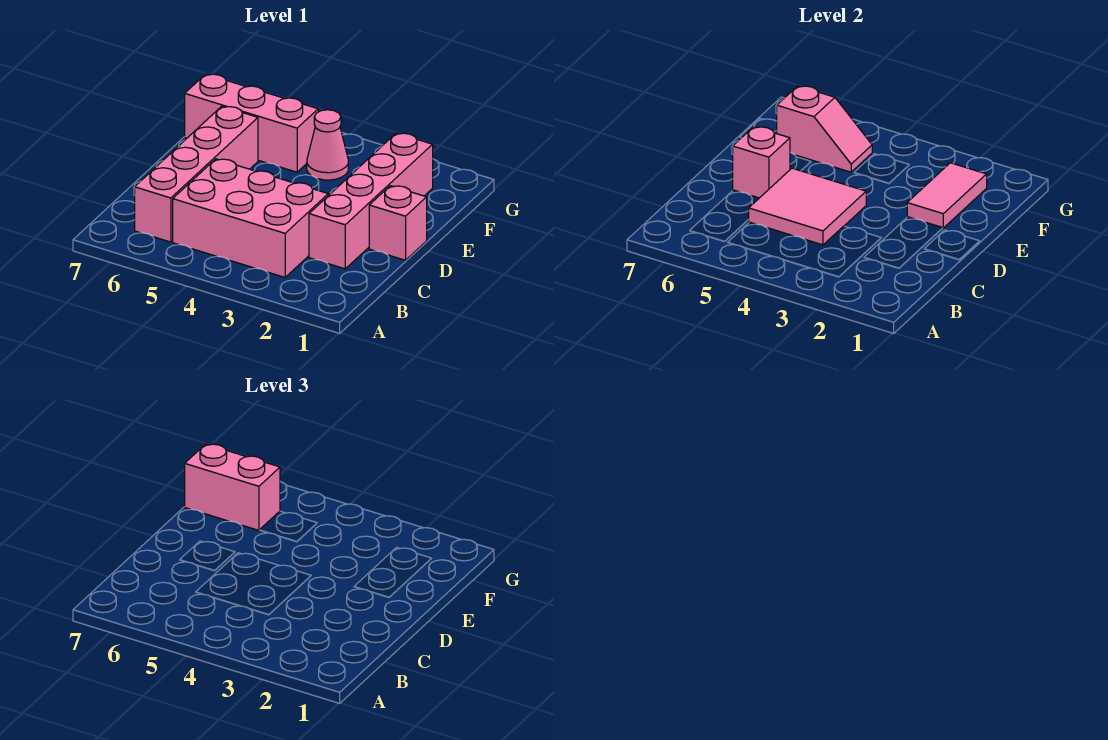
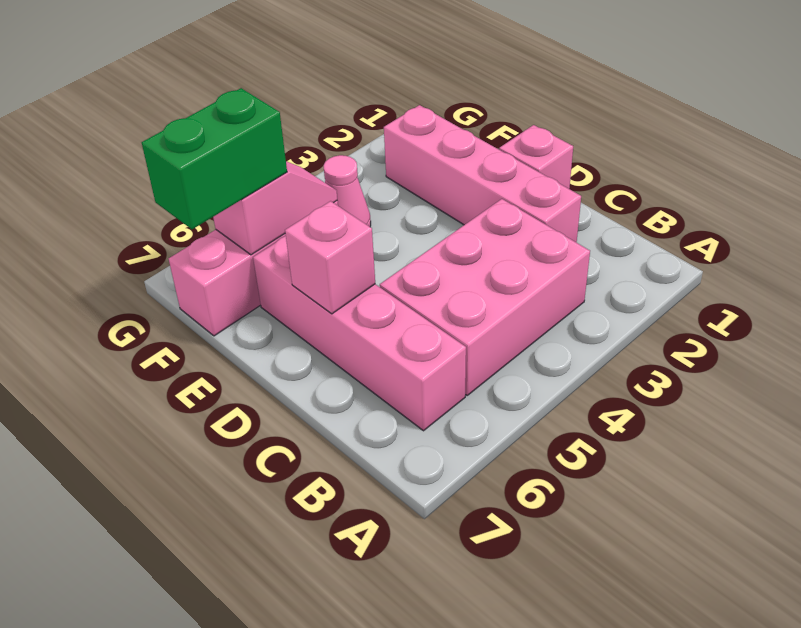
pink 2x2 tile [748,168,866,245] -> none
pink 1x2 tile [907,163,987,228] -> none
pink 1x2 brick [185,444,280,530] -> green 1x2 brick [142,88,287,229]

